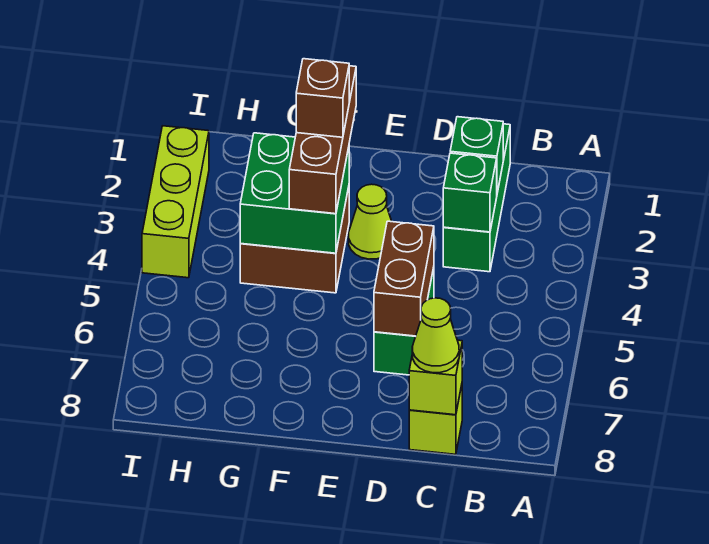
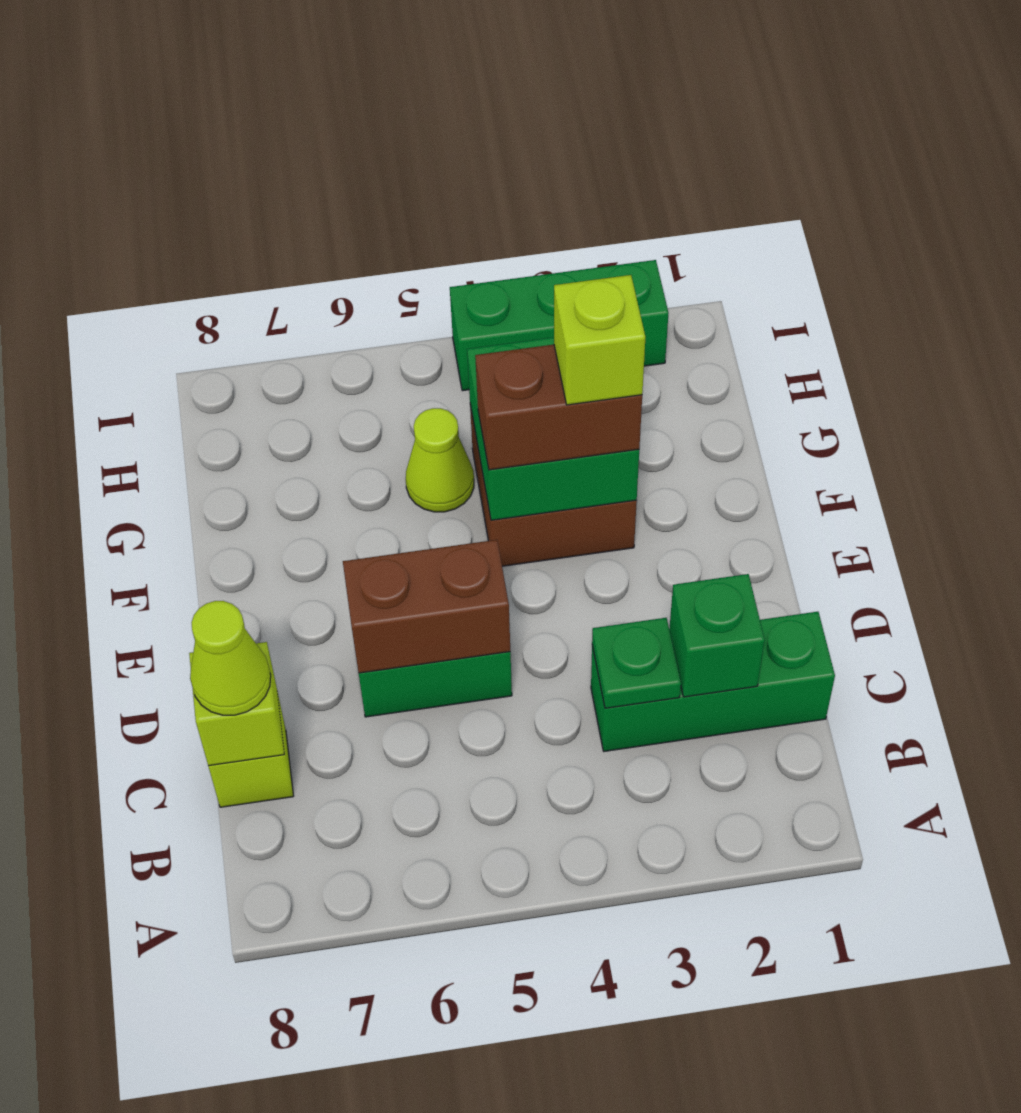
green 1x1 brick [443,153,497,232] -> green 1x1 plate [592,618,681,708]
lime 1x1 cone [349,184,392,259] -> lime 1x1 cone moved to [406,408,474,512]
brown 1x3 brick [289,66,356,214] -> brown 1x2 brick [475,345,642,470]
brown 1x1 brick [296,59,349,137] -> lime 1x1 brick [554,275,645,405]
lime 1x3 brick [142,126,209,278] -> green 1x3 brick [450,260,668,391]

